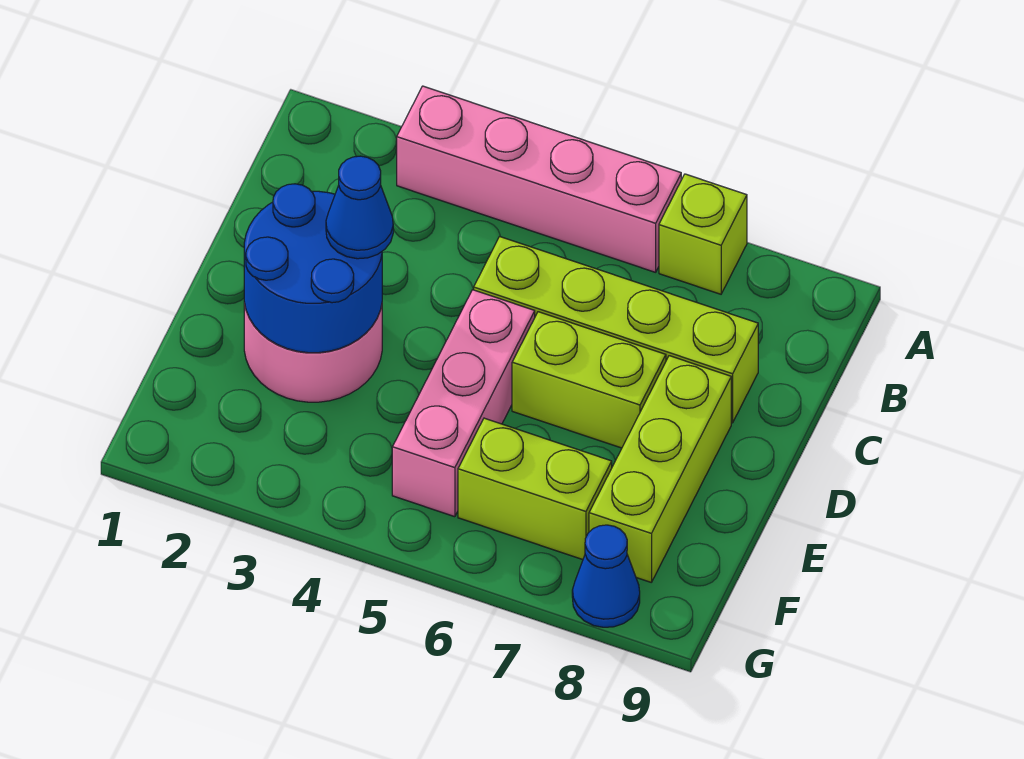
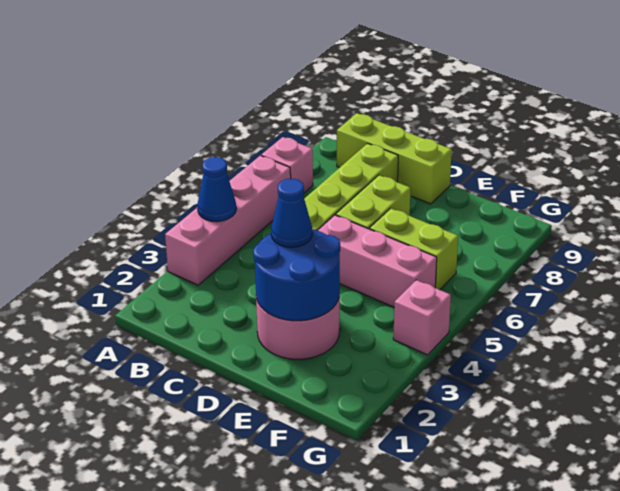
lime 1x1 brick [659,174,747,294] -> pink 1x1 brick [261,137,313,193]
lime 1x3 brick [589,356,731,582] -> lime 1x3 brick moved to [337,113,452,204]
lime 1x2 brick [458,418,612,560] -> lime 1x2 brick turned to [370,208,458,290]
none -> pink 1x1 brick [393,280,451,355]
blue 1x1 cone [572,525,640,627] -> blue 1x1 cone moved to [198,157,236,222]

